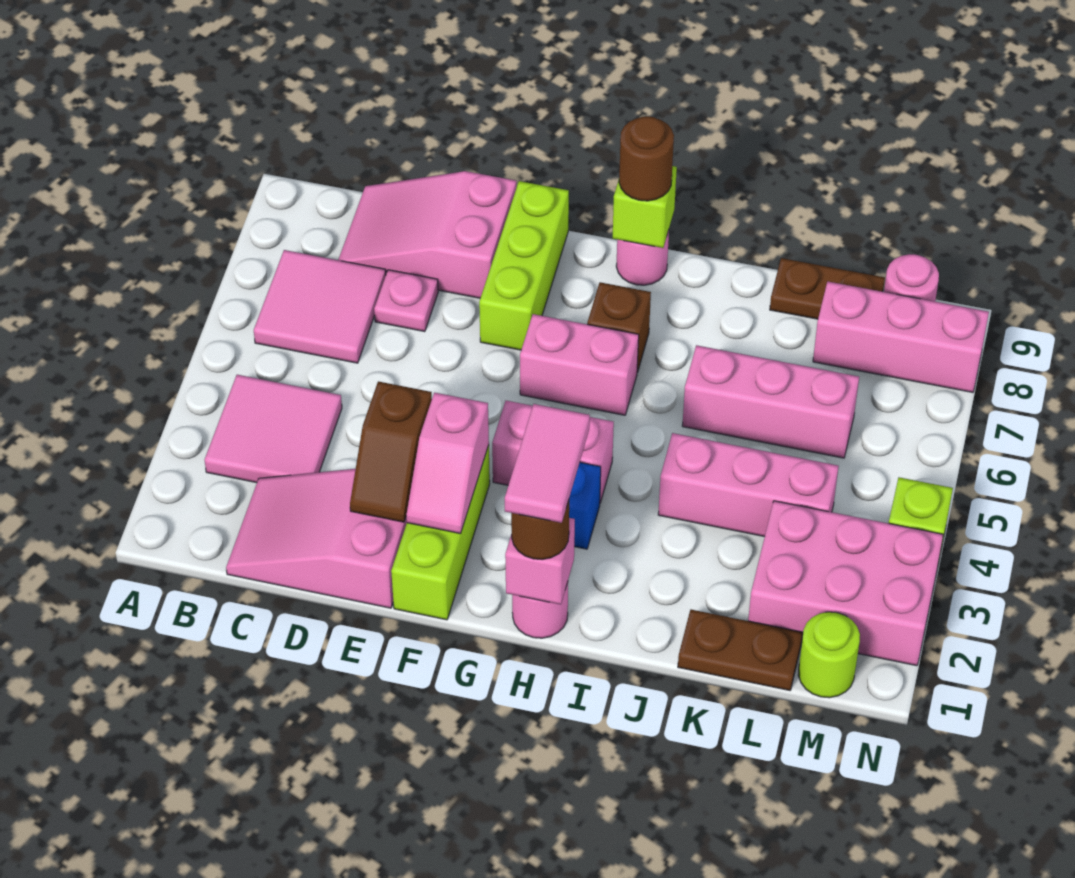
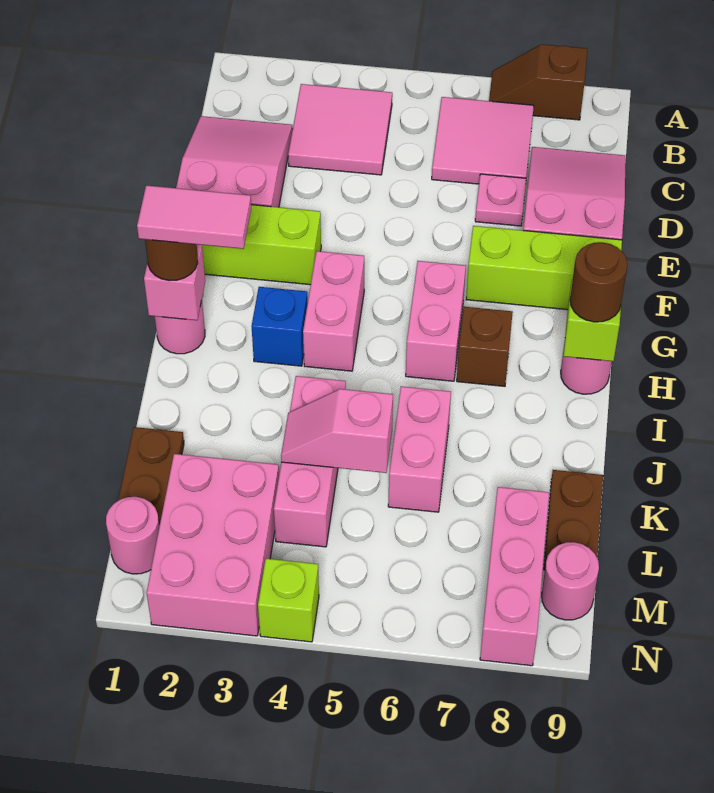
brown 1x2 slope [350,382,432,522] -> brown 1x2 slope moved to [489,44,587,120]
pink 1x2 slope [406,393,489,534] -> pink 1x2 slope moved to [281,389,393,473]
pink 1x3 brick [682,345,859,458] -> pink 1x2 brick [388,386,451,512]
lime 1x1 round brick [798,612,860,698] -> pink 1x1 round brick [106,497,159,574]

